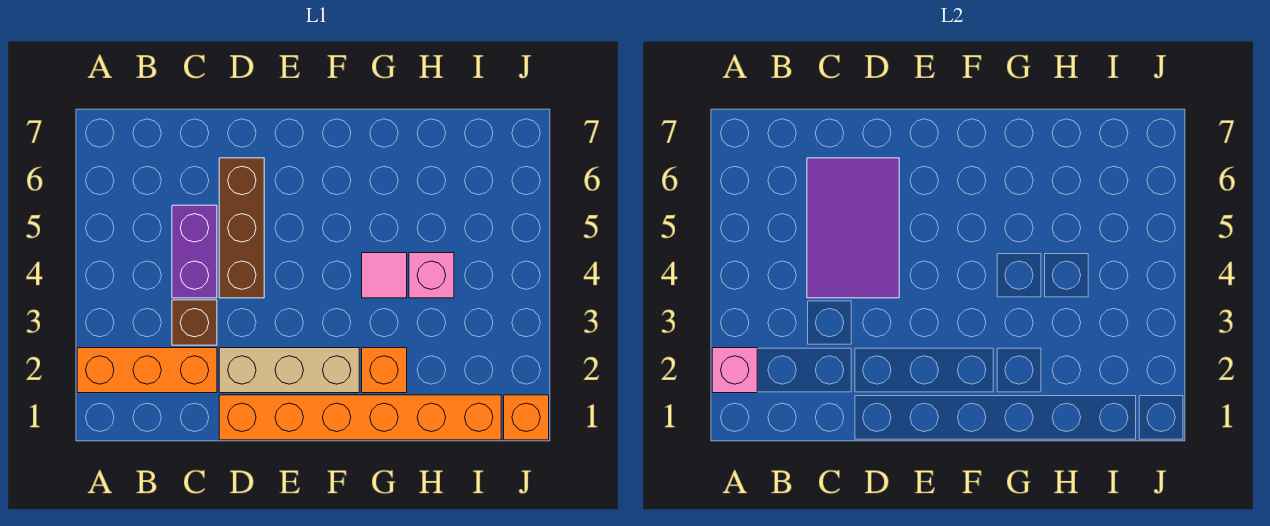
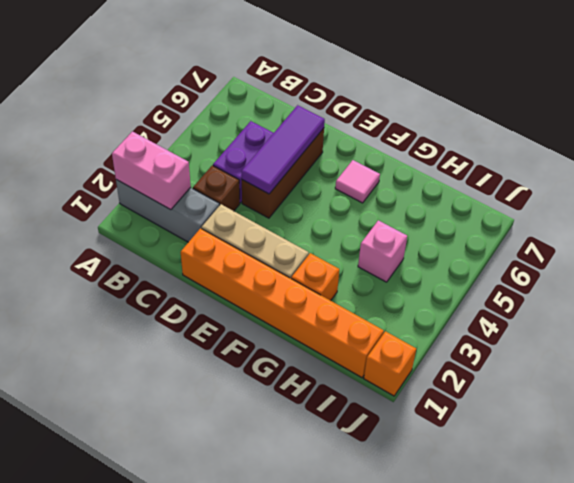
orange 1x3 brick [77,348,217,393] -> grey 1x3 brick [116,180,220,242]
pink 1x1 brick [712,348,757,393] -> pink 1x2 brick [112,132,191,210]
purple 2x3 tile [807,158,899,298] -> purple 1x3 tile [241,105,325,194]
pink 1x1 tile [362,253,407,298] -> pink 1x1 tile moved to [335,160,380,203]

